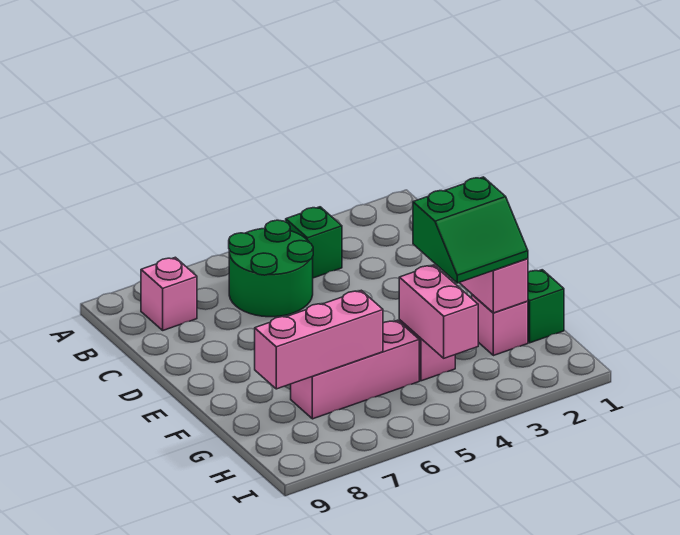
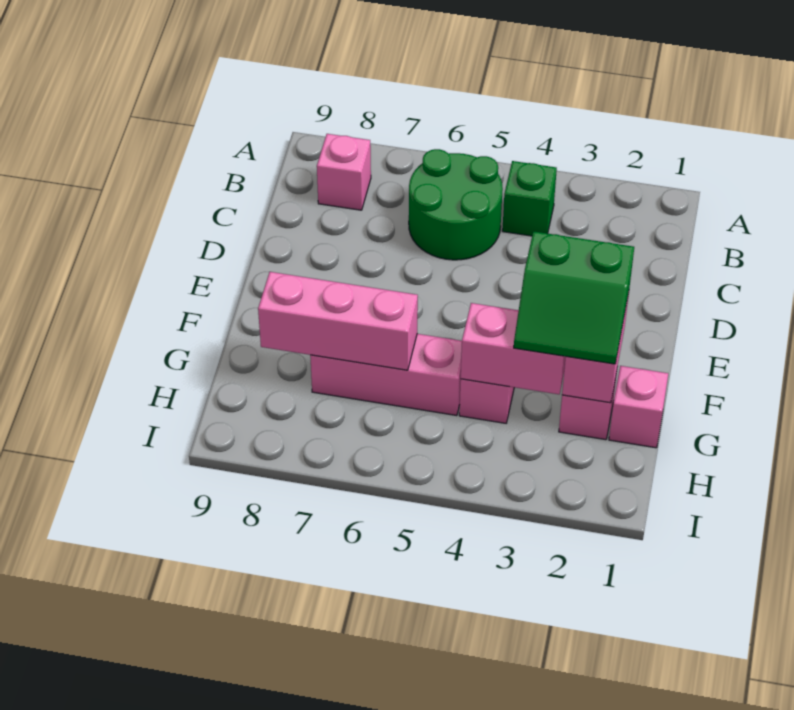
green 1x1 brick [528,270,564,343] -> pink 1x1 brick [609,366,668,448]
pink 1x2 brick [399,265,478,358] -> pink 1x2 brick turned to [461,303,566,394]

